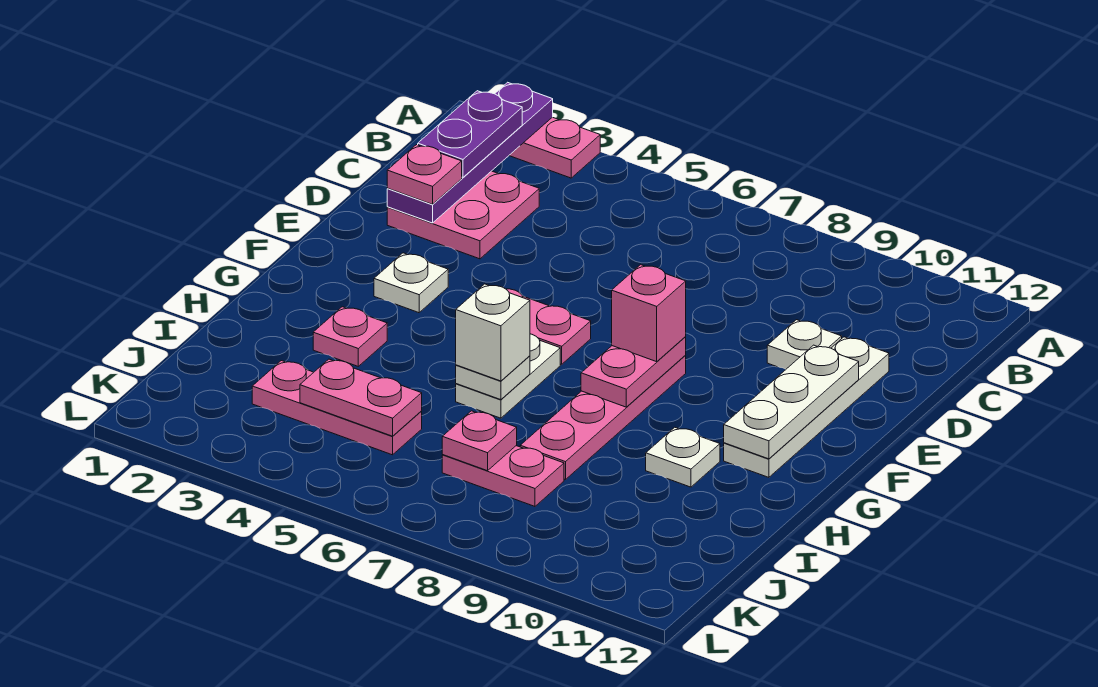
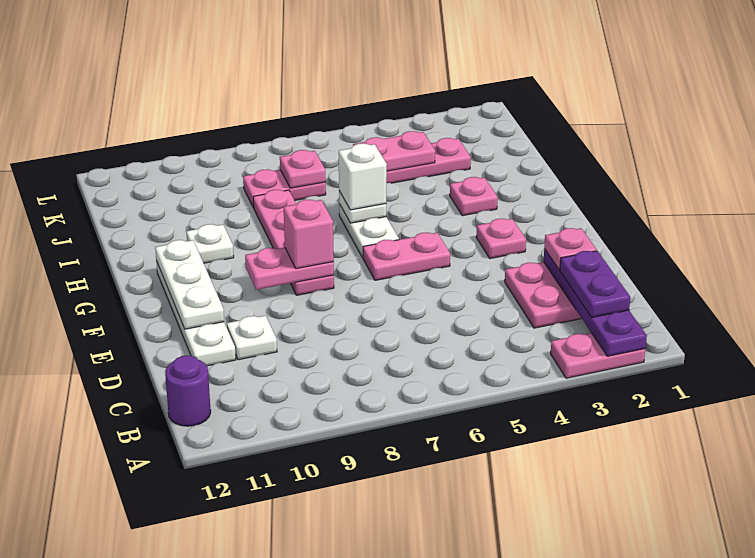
none -> purple 1x1 round brick [165,356,211,426]
white 1x1 plate [374,253,448,313] -> pink 1x1 plate [476,219,526,259]
pink 1x2 plate [581,337,686,407] -> pink 1x2 plate turned to [245,248,334,290]

